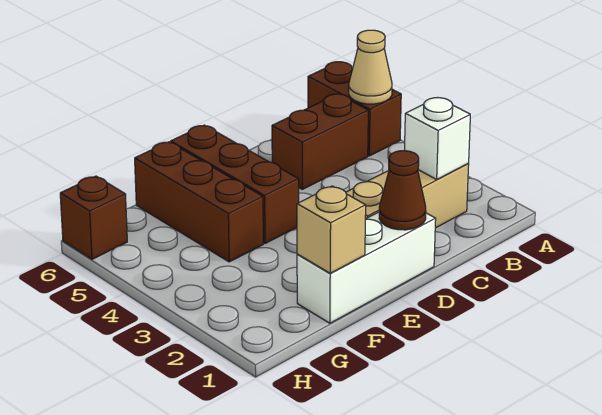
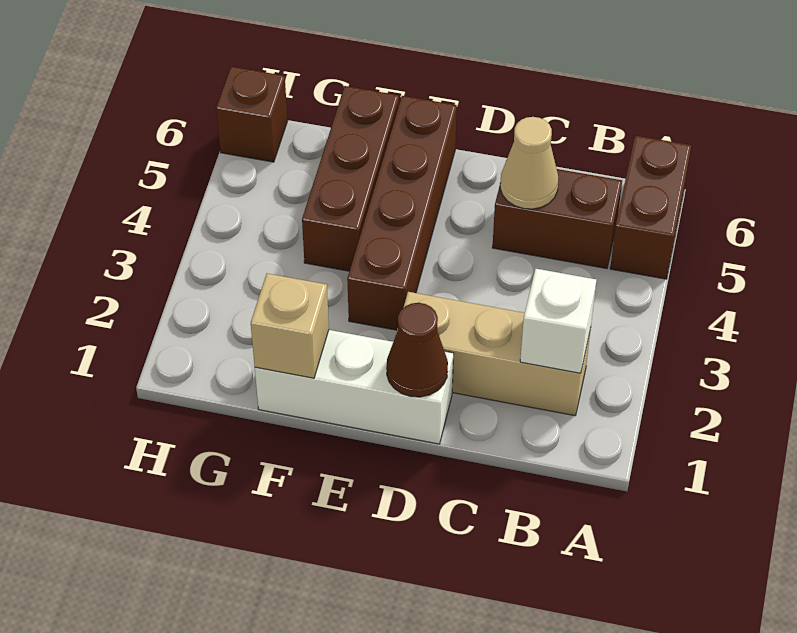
tan 1x1 cone [349,30,392,104] -> tan 1x1 cone moved to [500,117,558,209]
brown 1x3 brick [171,125,299,244] -> brown 1x4 brick [347,96,457,330]

